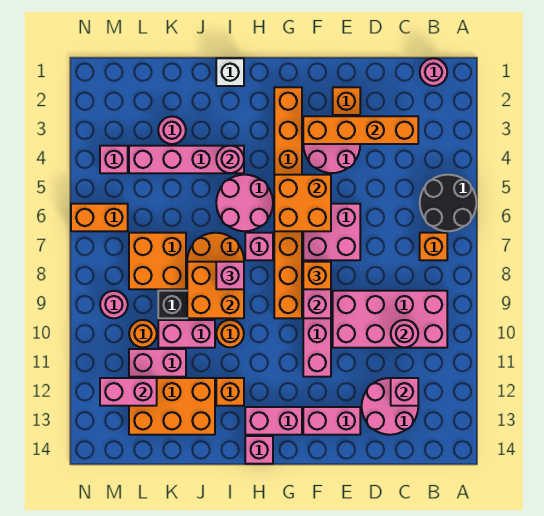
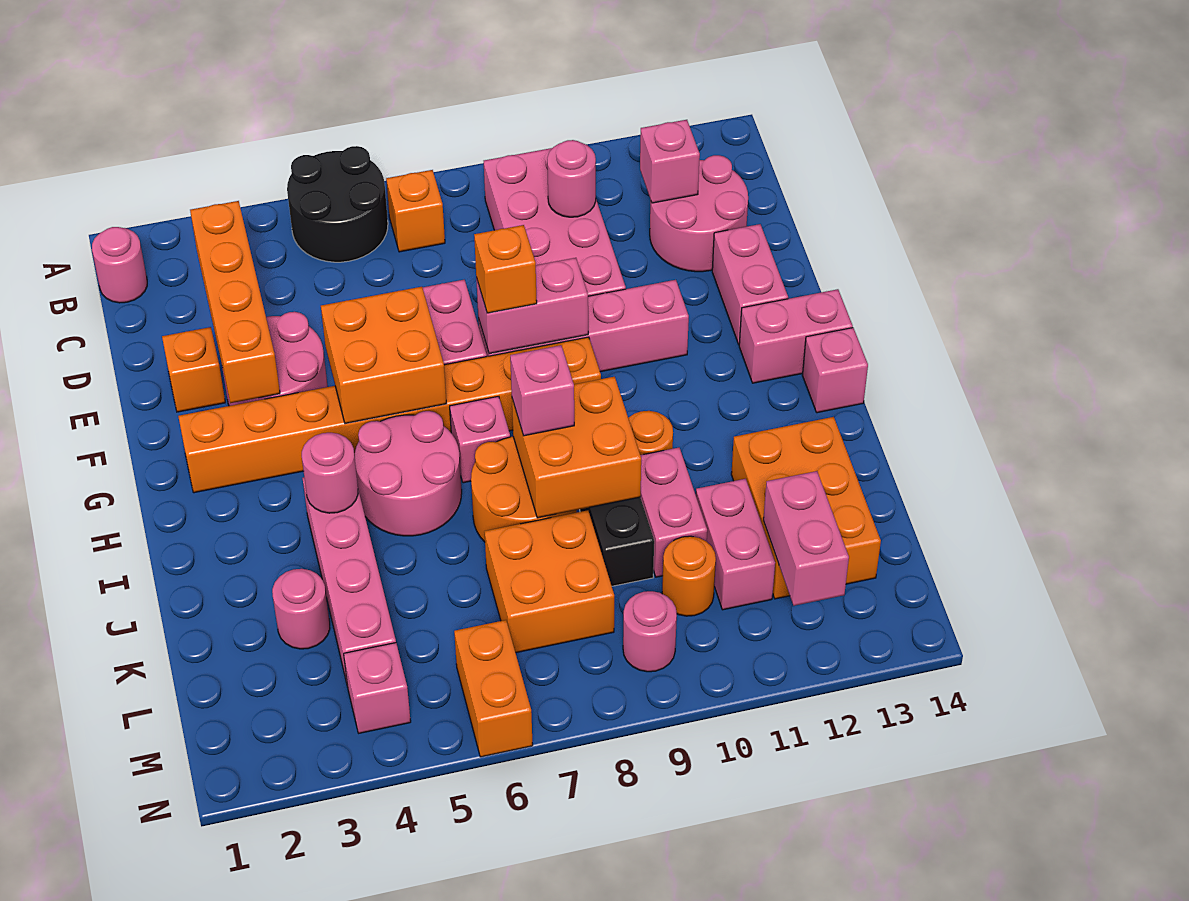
pink 1x2 brick [245,407,302,435] -> pink 1x2 brick turned to [739,289,853,383]
white 1x1 brick [216,58,244,86] -> none
orange 1x1 brick [216,378,244,406] -> none

